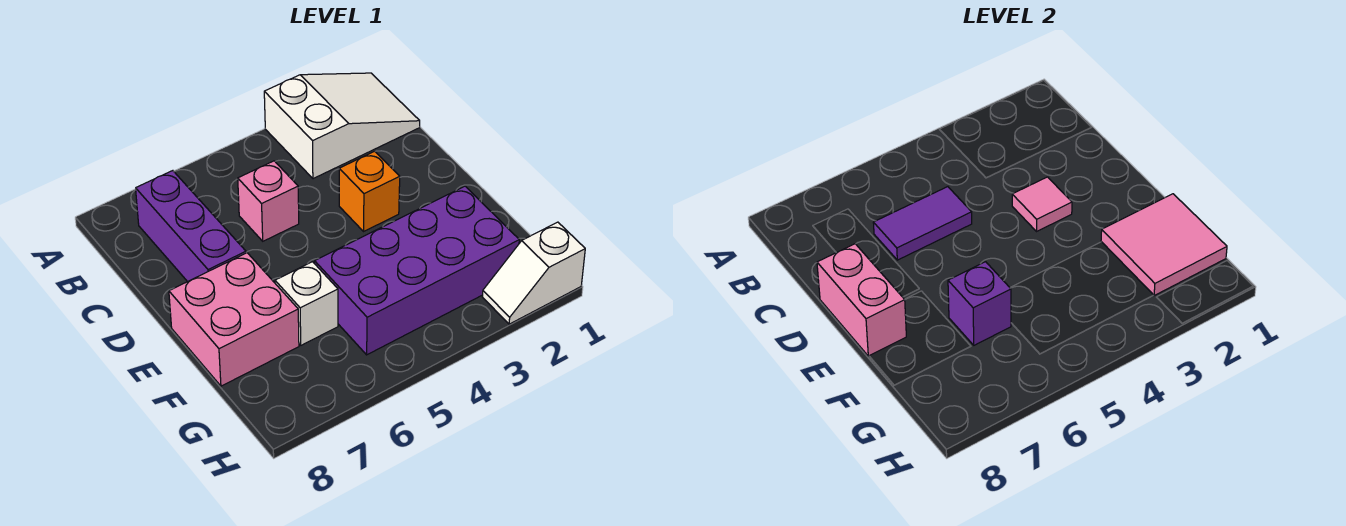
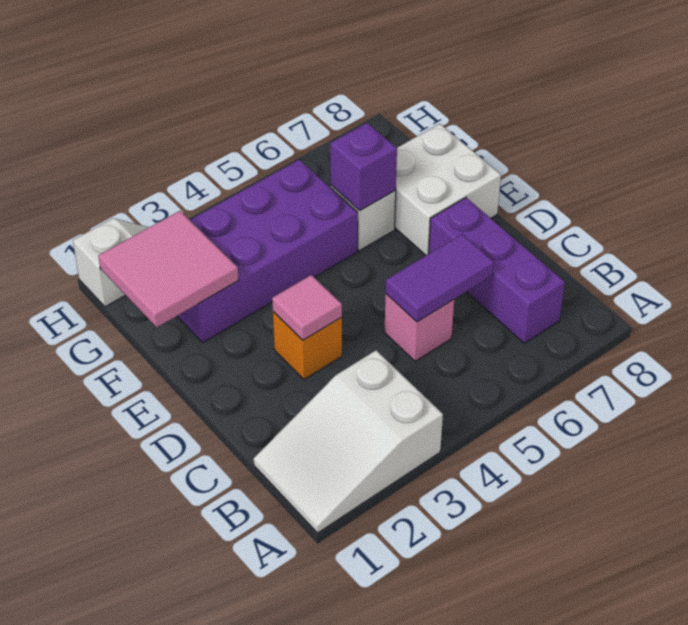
pink 1x2 brick [817,244,906,356] -> none
pink 2x2 brick [169,253,299,386] -> white 2x2 brick [395,124,501,255]

